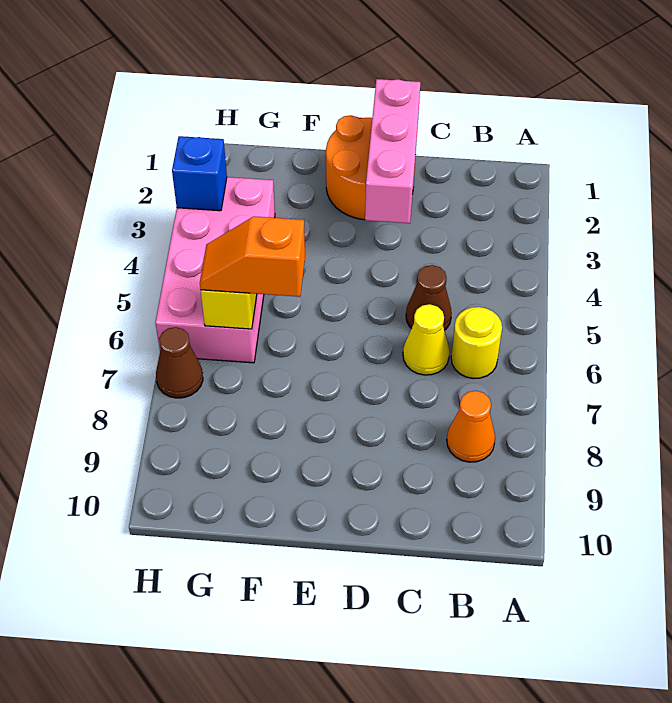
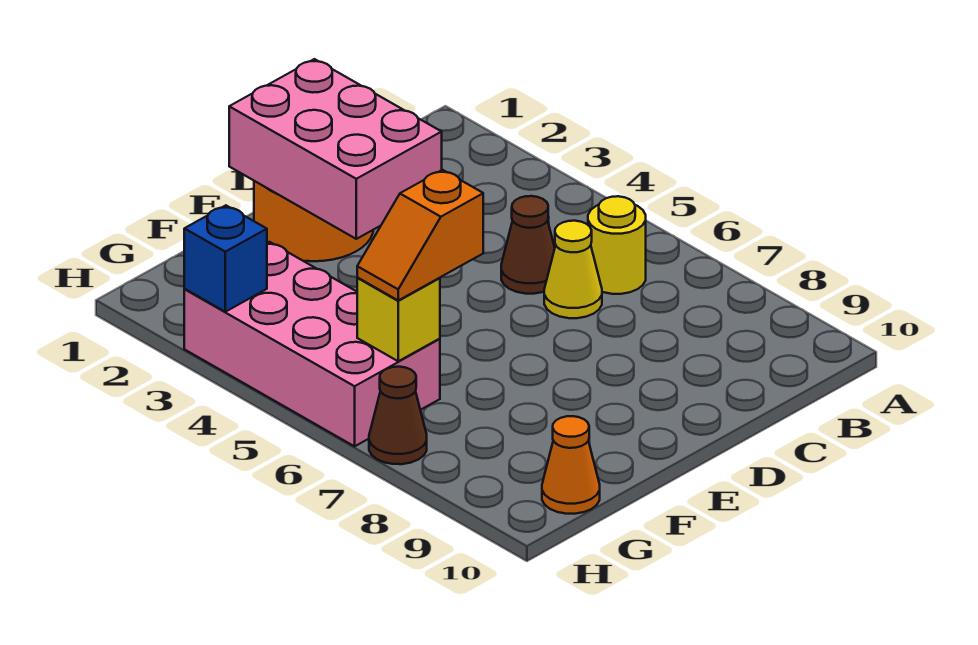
orange 1x1 cone [447,391,495,462] -> orange 1x1 cone moved to [542,416,600,514]
pink 1x3 brick [365,79,420,223] -> pink 2x3 brick [229,59,442,239]

